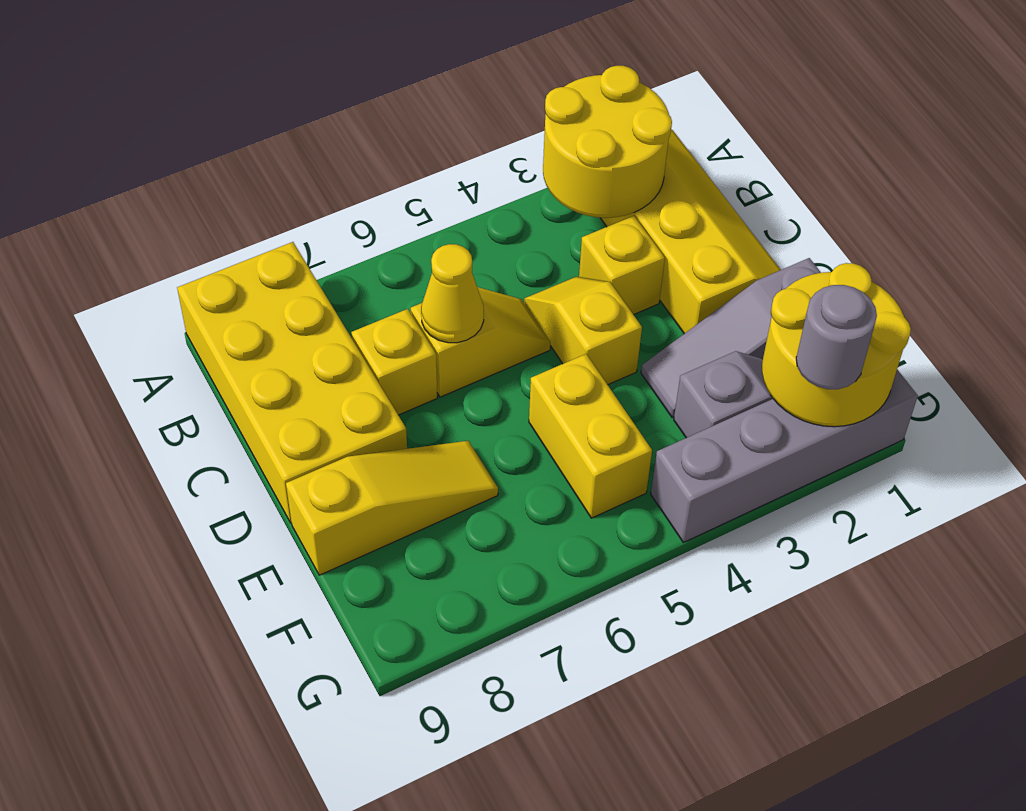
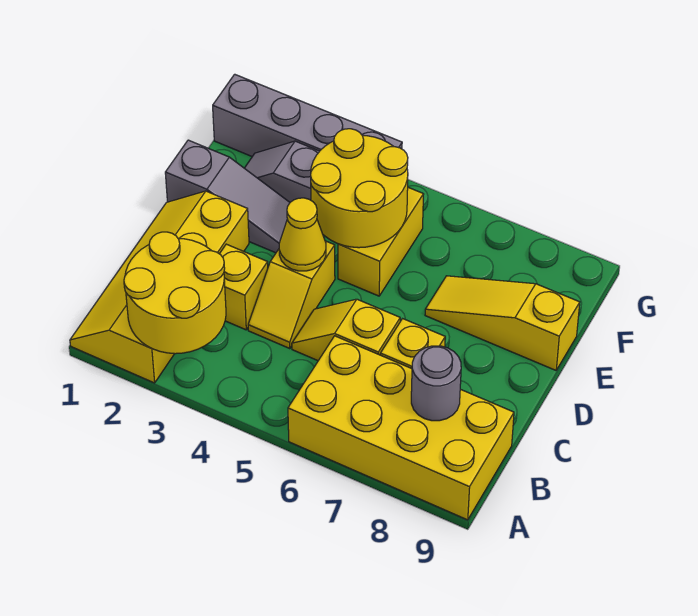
yellow 2x4 brick [177,242,407,523] -> yellow 2x4 brick turned to [288,336,514,520]
yellow 1x1 cone [421,244,484,343] -> yellow 1x1 cone moved to [279,198,326,271]
yellow 2x2 round brick [762,263,911,427] -> yellow 2x2 round brick moved to [311,129,408,248]
grey 1x1 round brick [796,285,877,389] -> grey 1x1 round brick moved to [411,346,461,421]

